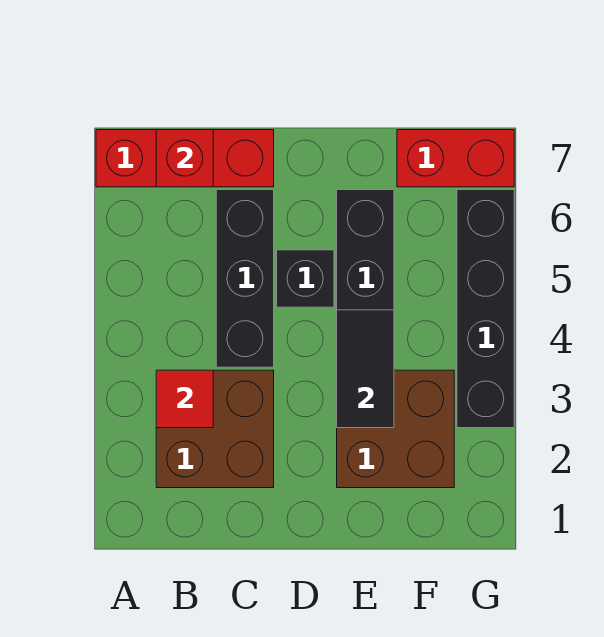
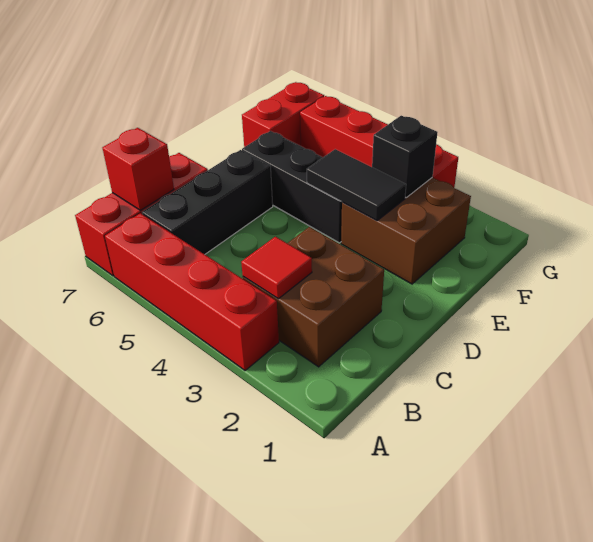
none -> red 1x4 brick [105,213,279,371]
black 1x3 brick [216,190,274,367] -> black 1x3 brick turned to [142,150,273,254]
black 1x1 brick [277,250,334,307] -> black 1x1 brick moved to [372,116,438,197]
black 1x4 brick [457,190,514,428] -> red 1x4 brick [300,96,458,187]

